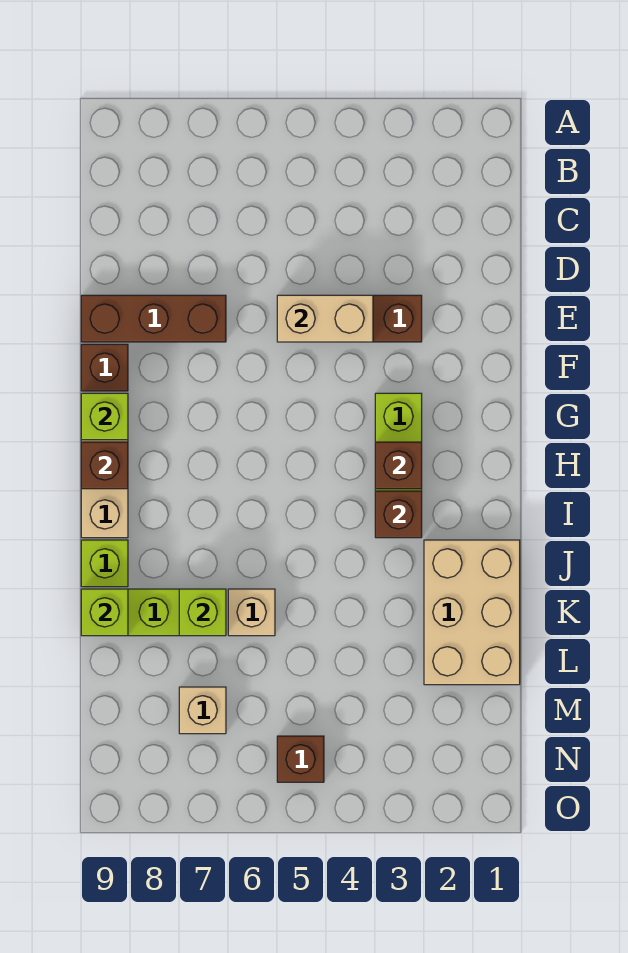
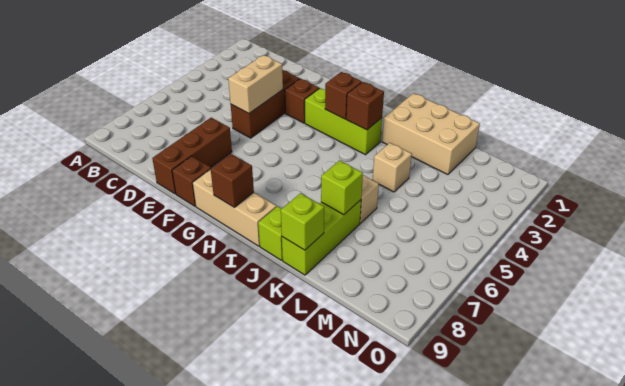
lime 1x1 brick [81,393,128,440] -> none
tan 1x1 brick [179,687,226,734] -> tan 1x1 brick moved to [373,143,412,192]
brown 1x1 brick [277,736,324,782] -> brown 1x1 brick moved to [285,79,319,123]

